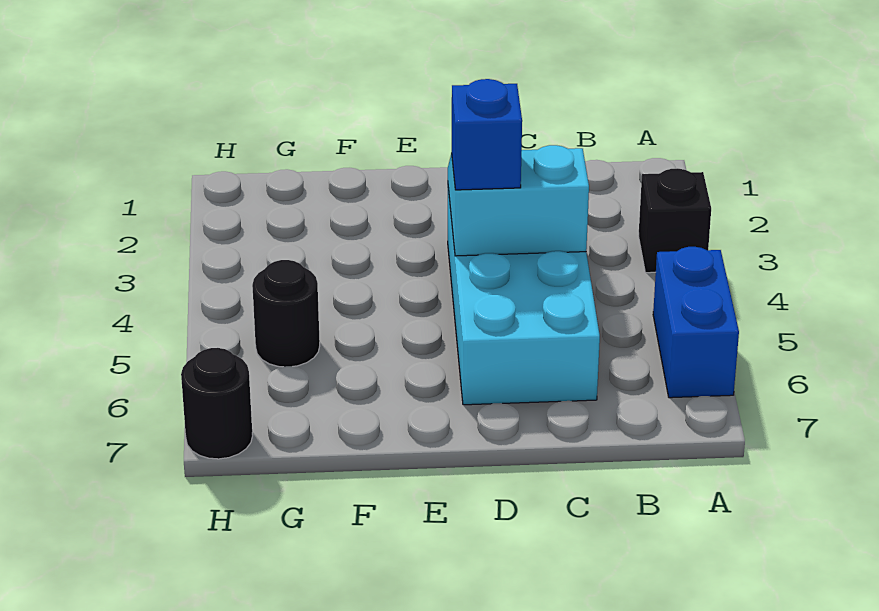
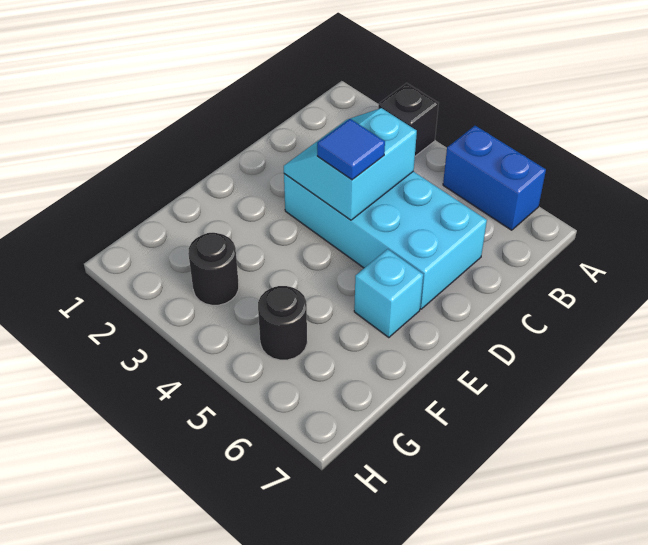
blue 1x1 brick [452,79,522,190] -> blue 1x1 tile [317,119,385,180]
none -> cyan 1x1 brick [354,249,423,338]
black 1x1 round brick [181,348,253,459] -> black 1x1 round brick moved to [188,233,239,305]

